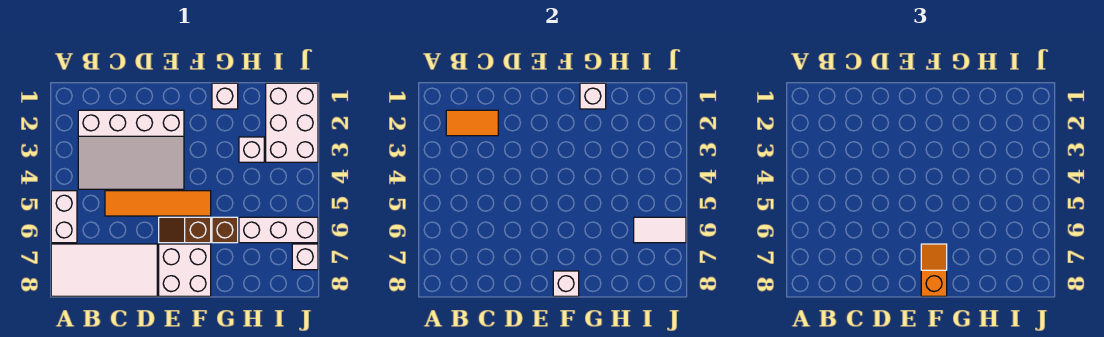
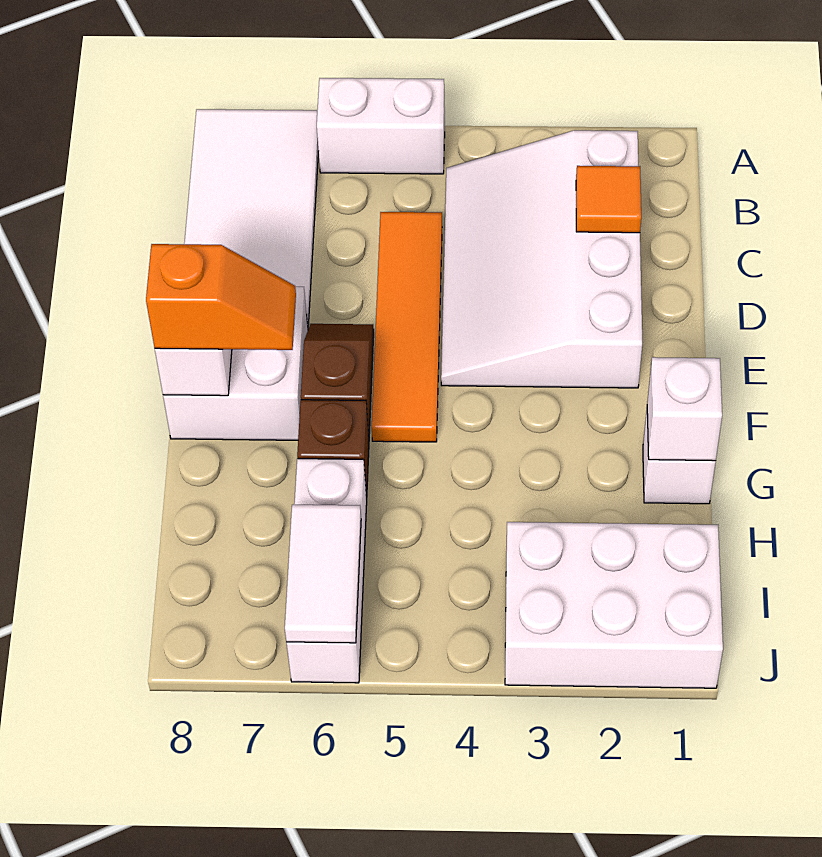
orange 1x2 tile [446,110,498,136] -> orange 1x1 tile [576,166,641,233]
white 1x1 brick [239,137,264,162] -> none
white 1x1 brick [292,244,318,270] -> none

